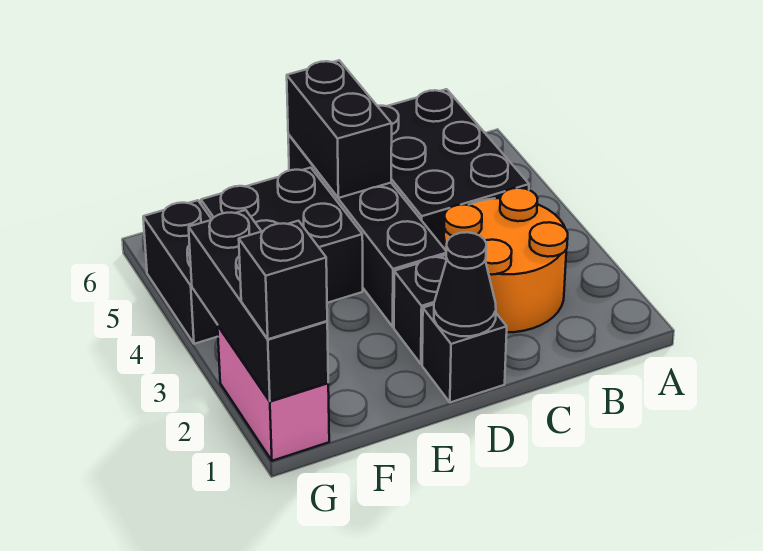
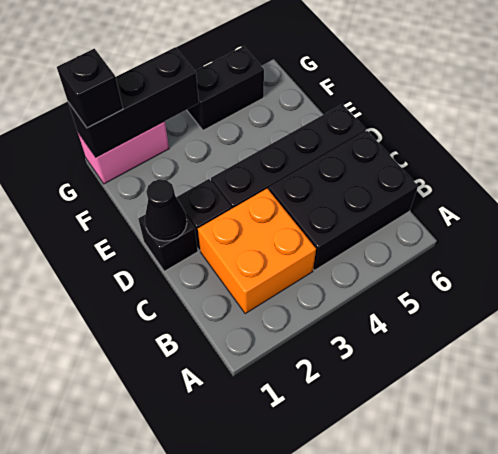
orange 2x2 round brick [444,188,568,332] -> orange 2x2 brick [198,188,316,313]
black 1x2 brick [287,60,392,198] -> none
black 2x2 brick [201,168,363,303] -> none

